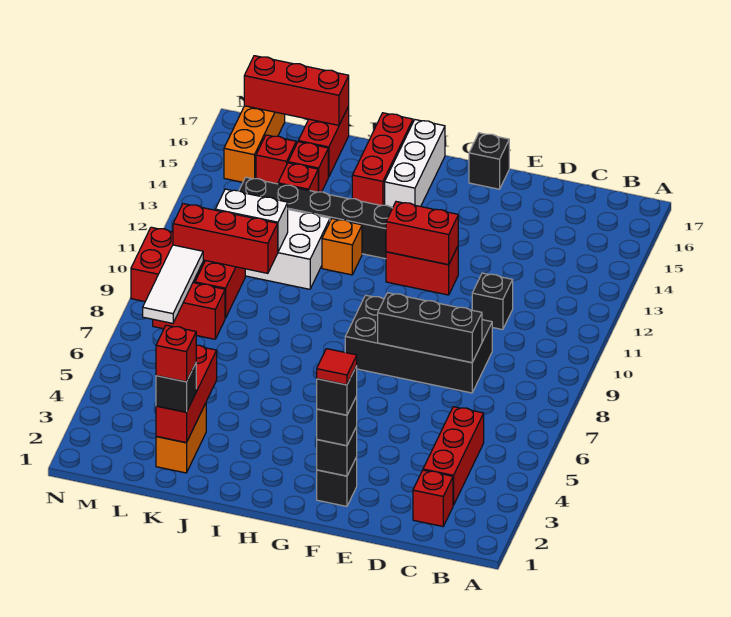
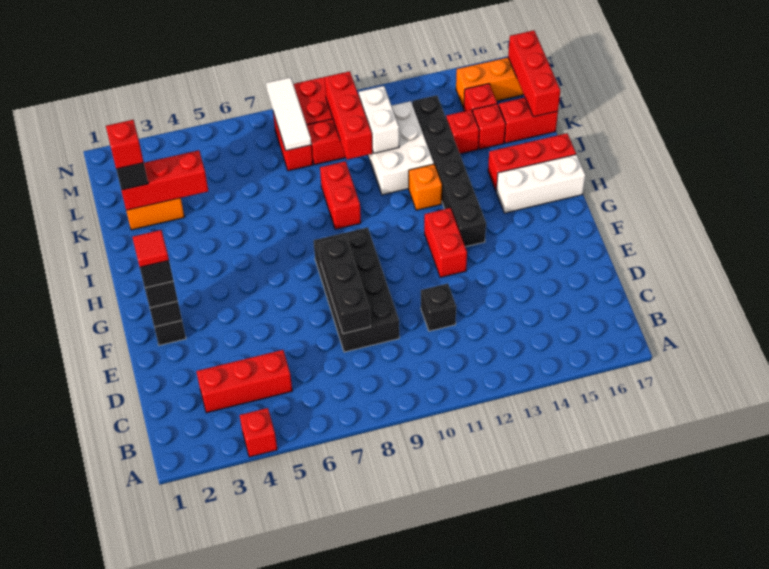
red 1x1 brick [413,470,453,526] -> red 1x1 brick moved to [240,408,277,457]
red 1x2 brick [386,202,458,265] -> red 1x2 brick moved to [320,161,361,229]
black 1x1 brick [469,133,509,189] -> none
white 1x3 tile [143,245,203,323] -> white 1x3 tile turned to [266,77,311,151]

